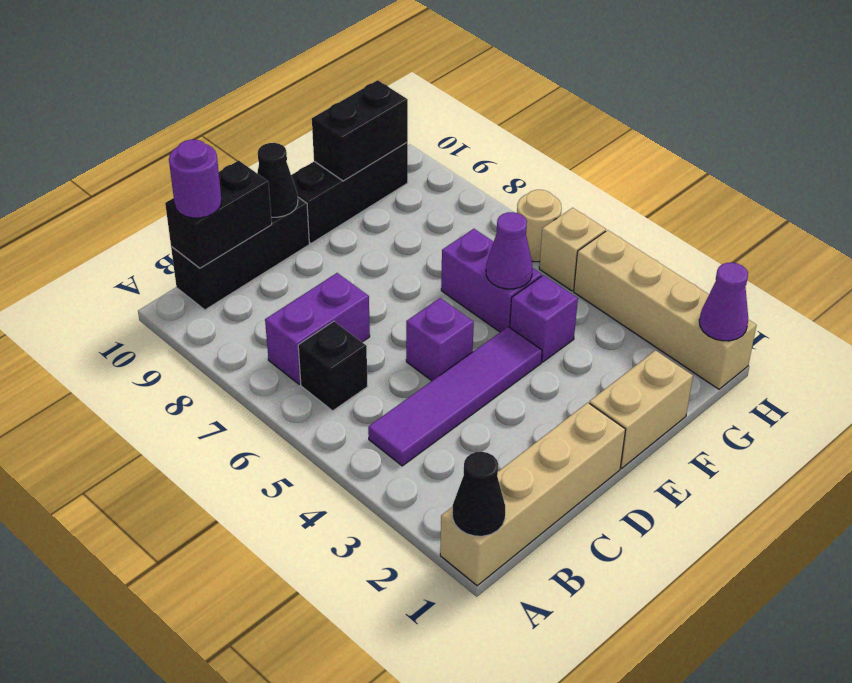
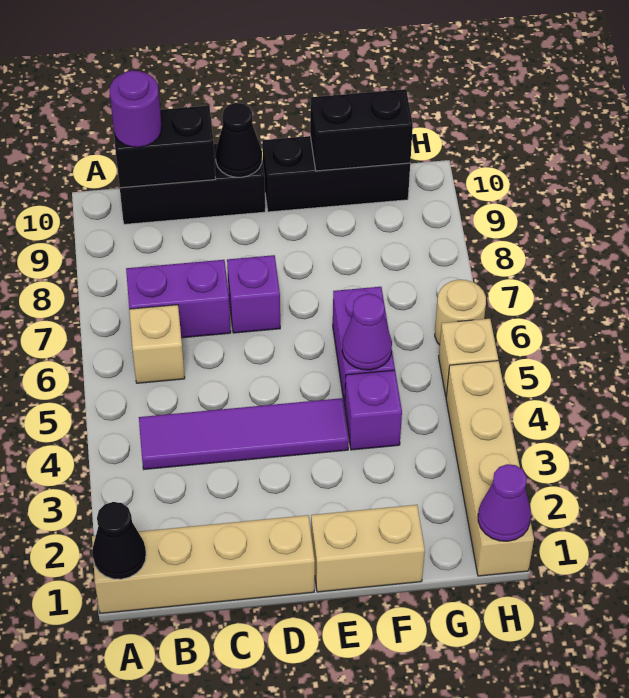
black 1x1 brick [298,321,368,411] -> tan 1x1 brick [129,305,185,383]
purple 1x1 brick [406,298,474,381] -> purple 1x1 brick moved to [227,255,280,333]

